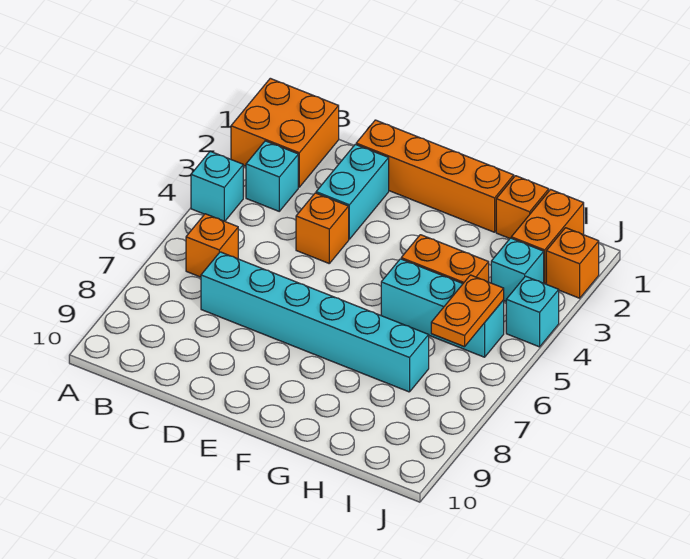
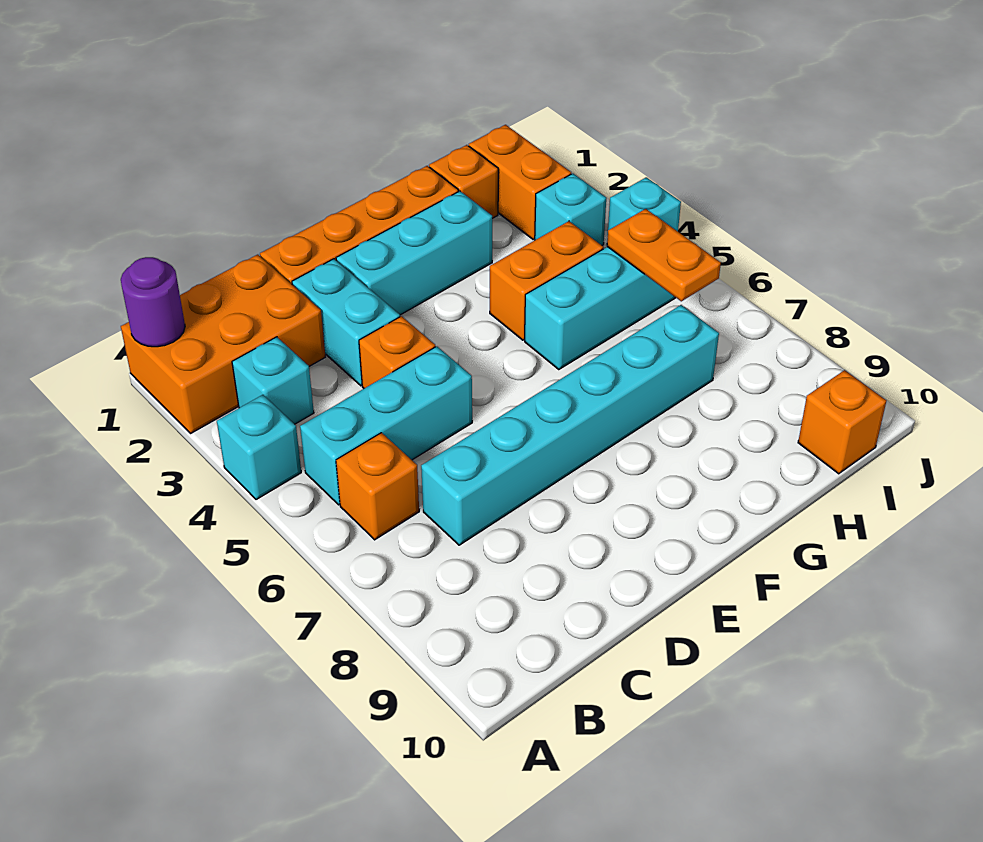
orange 2x2 brick [231,78,339,187] -> orange 2x3 brick [121,255,325,434]
none -> purple 1x1 round brick [121,257,185,347]
none -> cyan 1x3 brick [300,346,472,505]
none -> cyan 1x3 brick [336,191,492,315]
orange 1x1 brick [546,228,599,298] -> orange 1x1 brick moved to [798,370,886,474]

